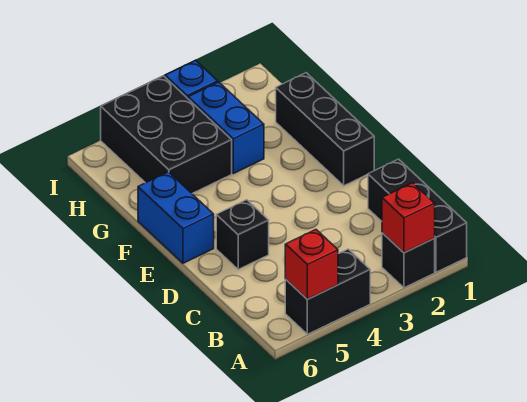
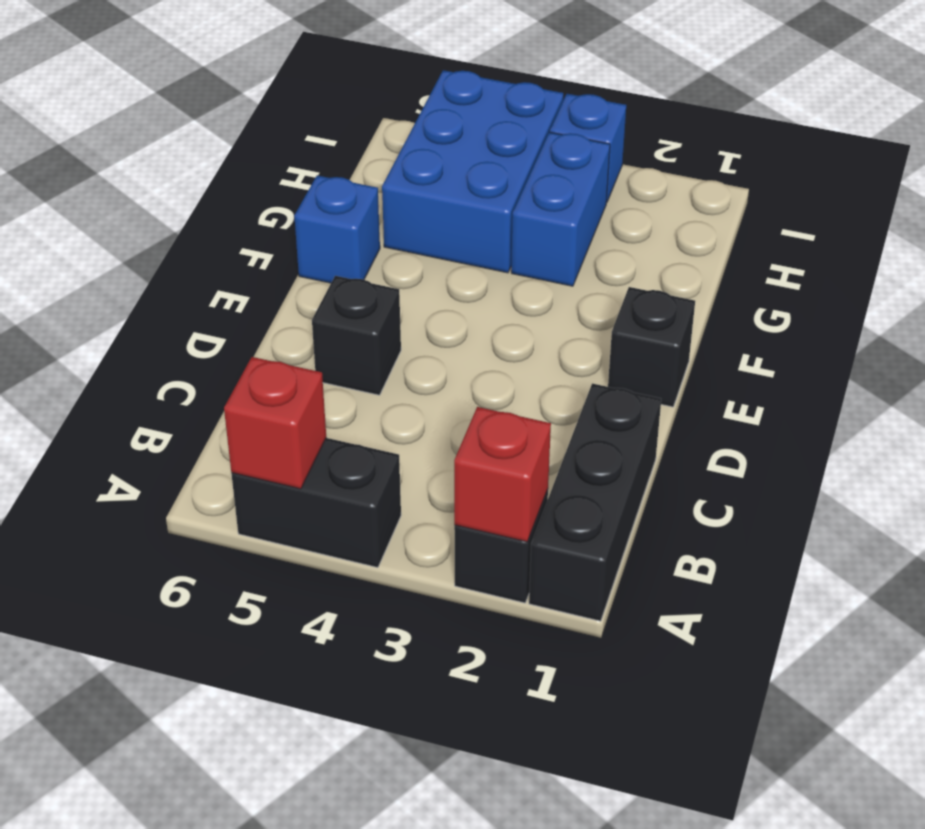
black 1x3 brick [276,73,374,186] -> black 1x1 brick [608,287,695,407]
blue 1x2 brick [138,172,214,263] -> blue 1x1 brick [294,175,380,283]
black 2x3 brick [101,76,232,193] -> blue 2x3 brick [382,70,563,273]

